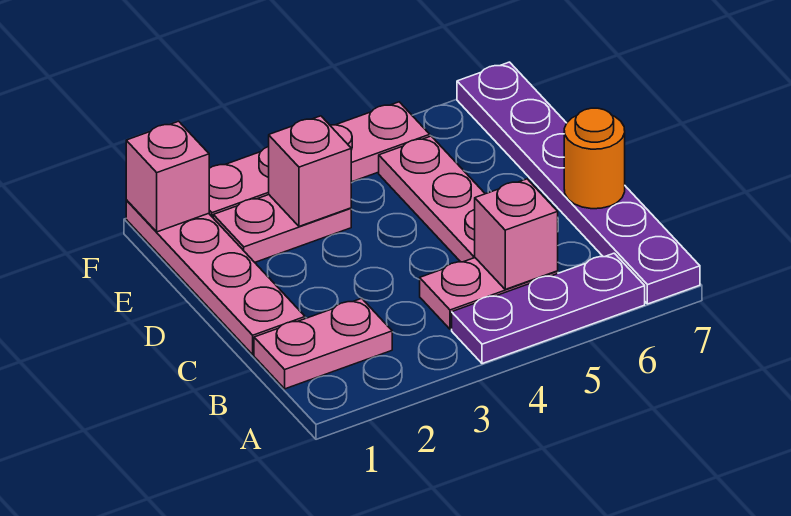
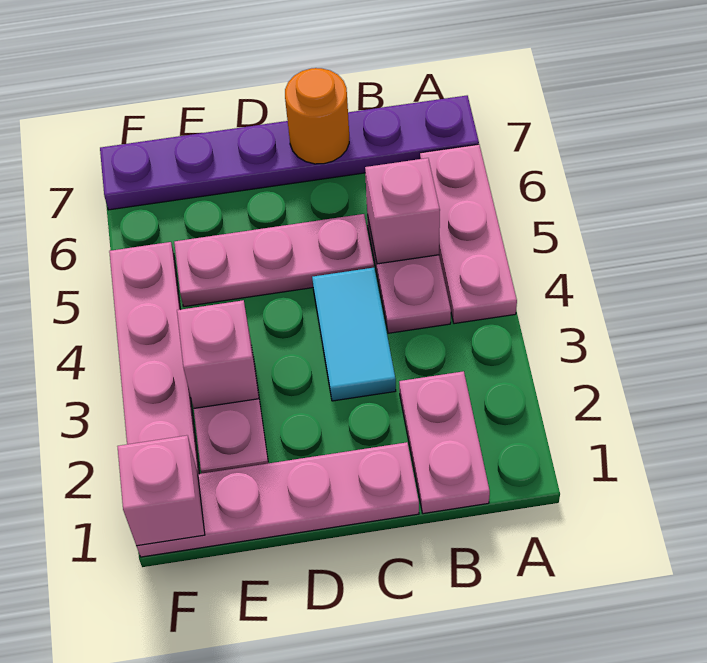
purple 1x3 plate [452,253,645,364] -> pink 1x3 plate [420,144,517,324]
none -> cyan 1x2 tile [312,268,396,401]

